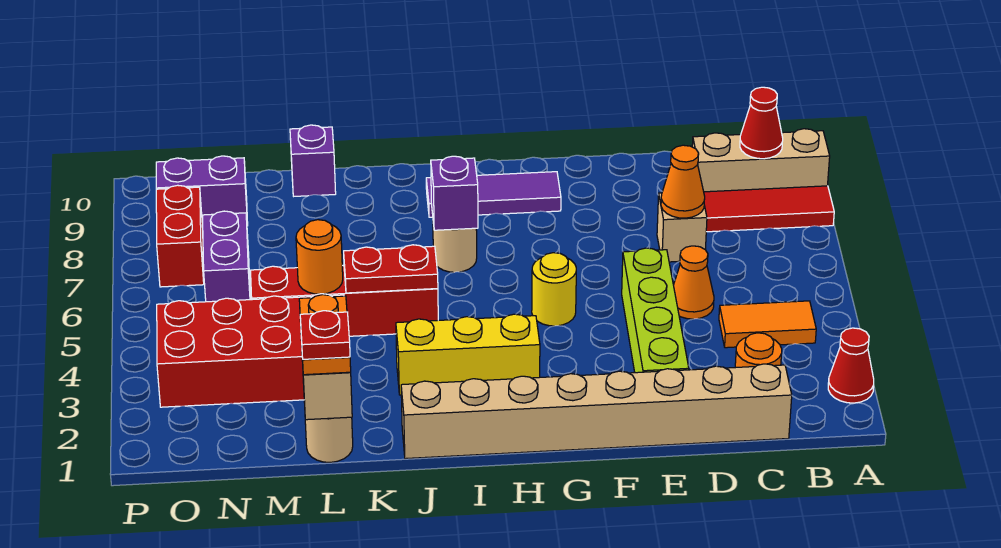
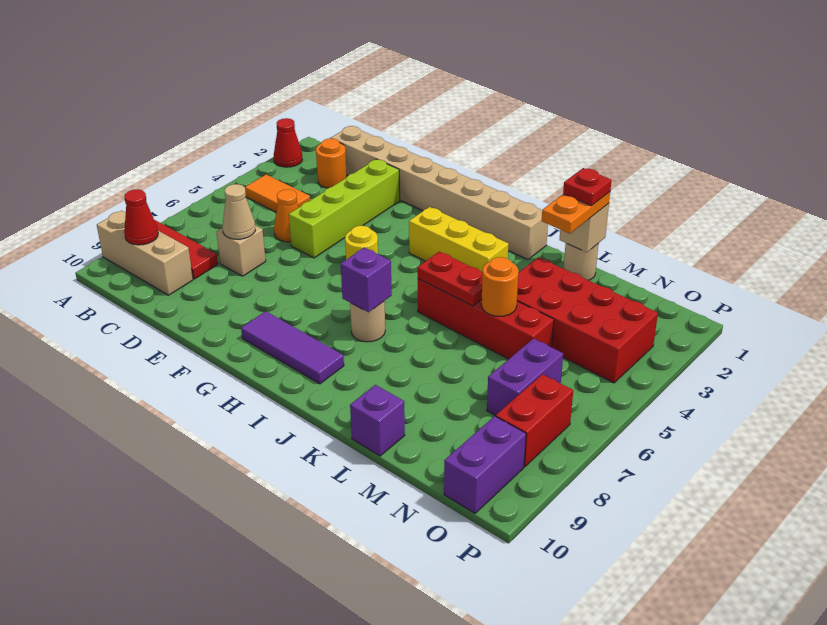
orange 1x1 cone [661,145,705,218] -> tan 1x1 cone [222,184,255,239]
purple 1x2 brick [156,156,248,227] -> purple 1x2 brick turned to [444,416,526,513]

